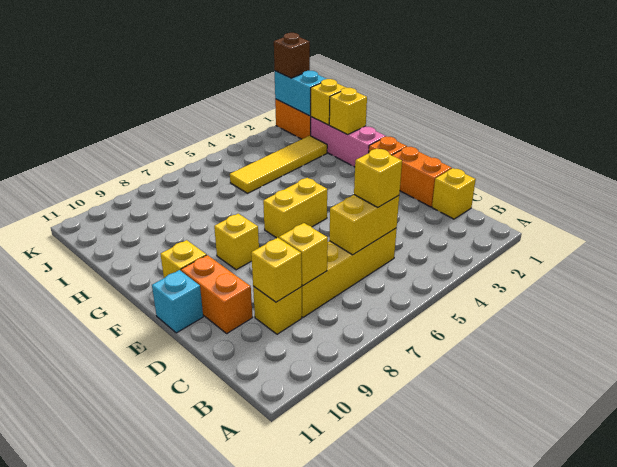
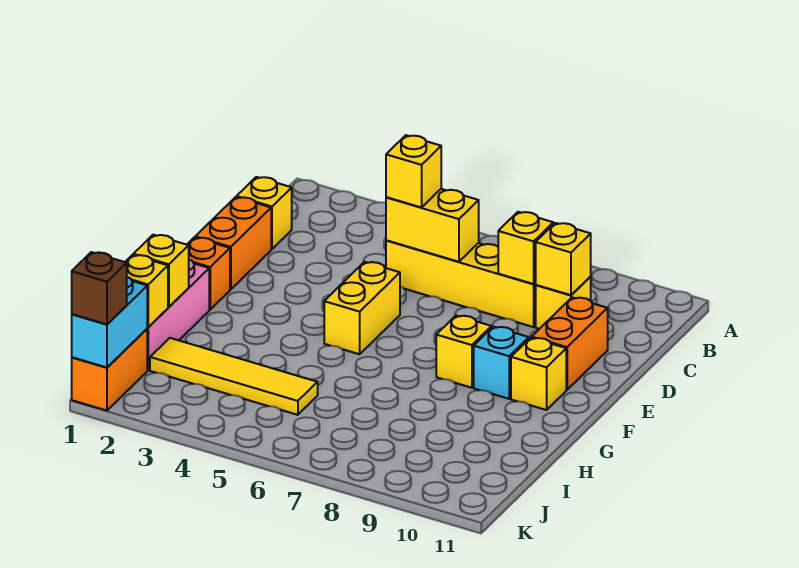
cyan 1x1 brick [152,270,203,333] -> cyan 1x1 brick moved to [474,327,529,399]
yellow 1x2 brick [263,178,327,238] -> yellow 1x2 brick turned to [324,262,400,354]

